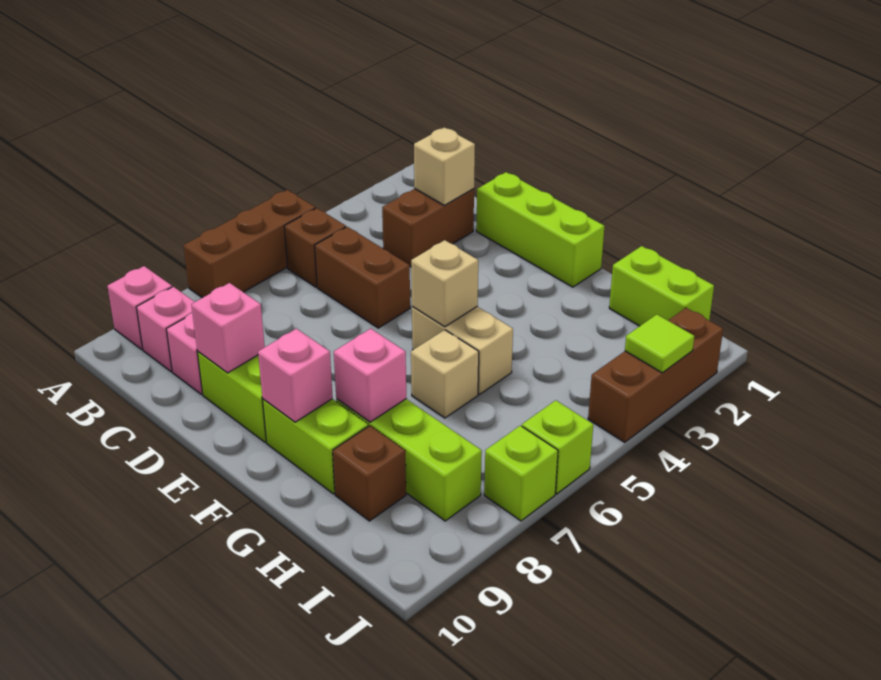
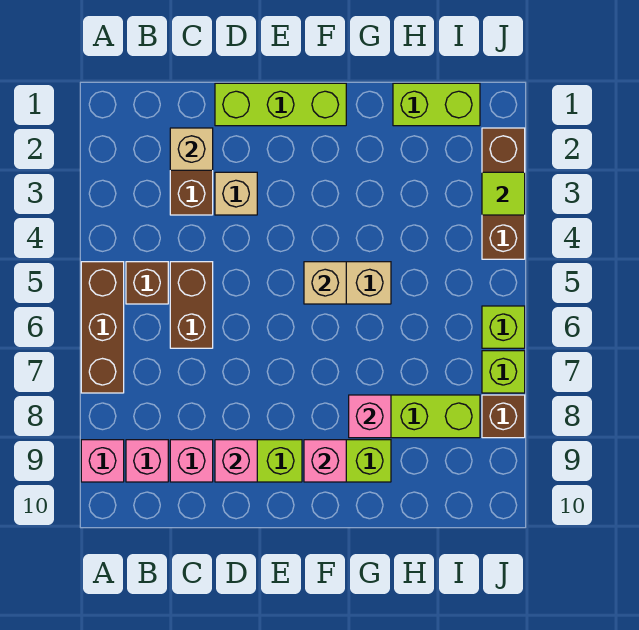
brown 1x2 brick [315,227,410,328] -> brown 1x2 brick turned to [170,262,213,348]
tan 1x1 brick [411,330,479,418] -> tan 1x1 brick moved to [215,172,257,215]
brown 1x1 brick [333,426,406,521] -> brown 1x1 brick moved to [482,395,525,438]

